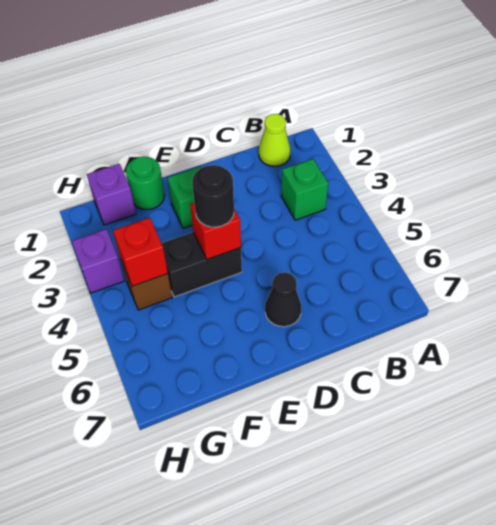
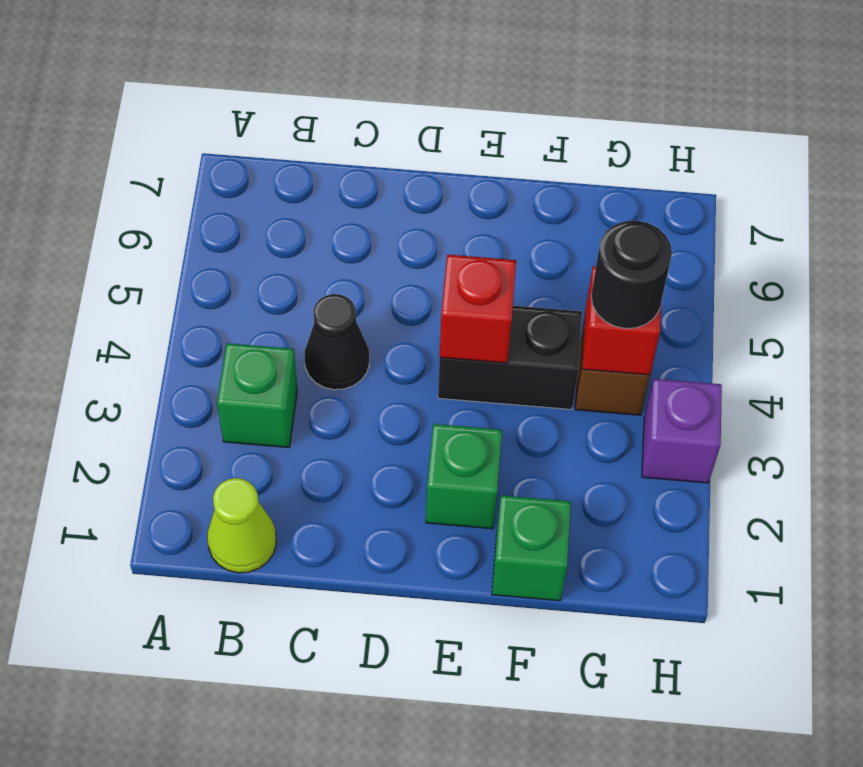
black 1x1 cone [265,272,301,327] -> black 1x1 cone moved to [304,294,369,390]
black 1x1 round brick [192,165,234,227] -> black 1x1 round brick moved to [591,221,672,328]
green 1x1 round brick [126,157,165,210] -> green 1x1 brick [492,495,571,601]
purple 1x1 brick [87,164,136,225] -> none

